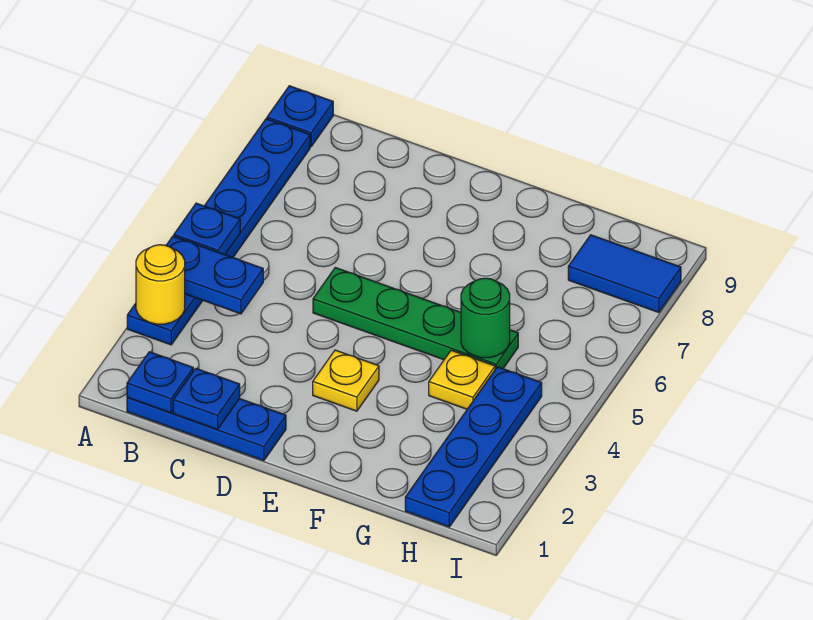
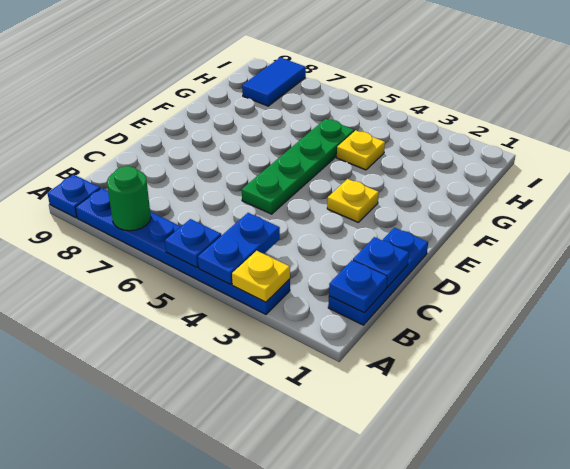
yellow 1x1 round brick [136,245,185,324] -> yellow 1x1 plate [232,251,290,302]
green 1x1 round brick [461,278,510,358] -> green 1x1 round brick moved to [107,166,151,231]
blue 1x4 plate [405,367,542,527] -> none

